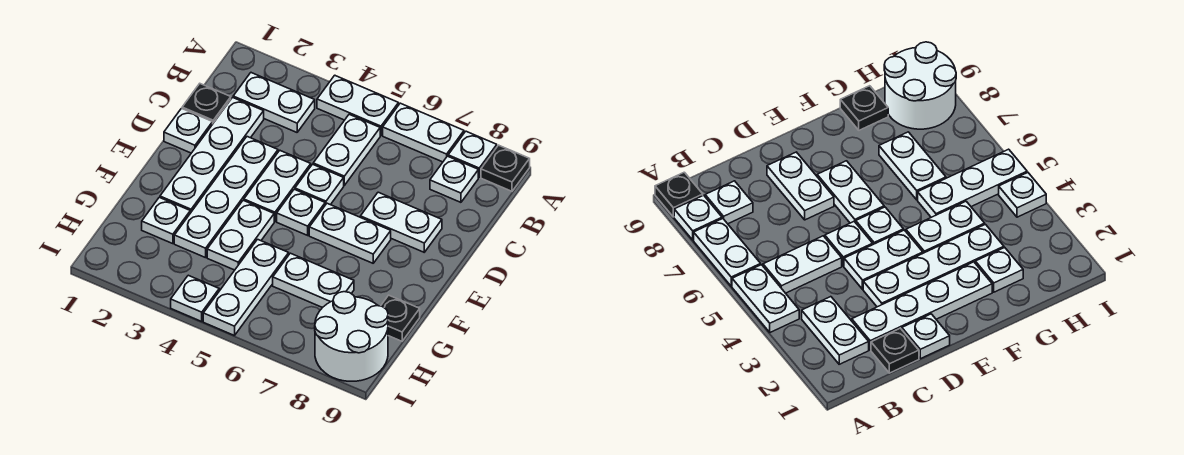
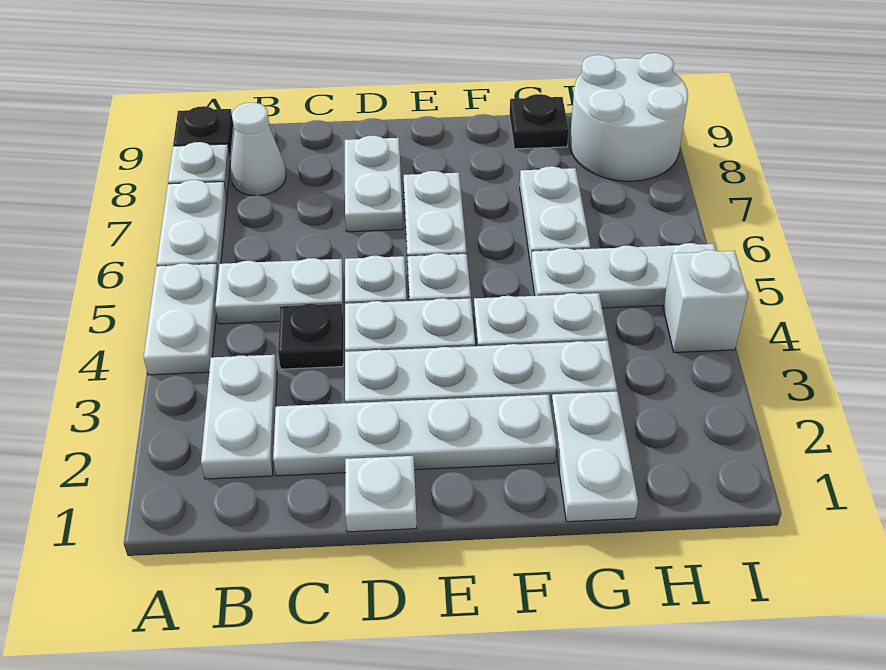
white 1x1 plate [430,156,478,202] -> white 1x1 cone [230,103,286,196]
black 1x1 plate [182,84,231,123] -> black 1x1 plate moved to [278,304,343,369]
white 1x1 plate [142,197,190,244] -> white 1x2 plate [551,392,638,522]
white 1x1 plate [171,275,219,321] -> white 1x1 brick [663,250,748,352]

